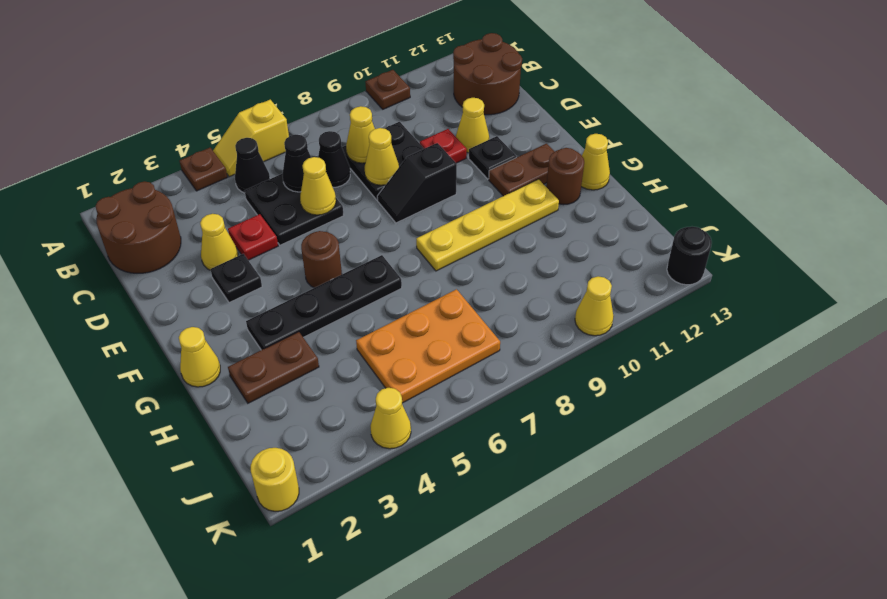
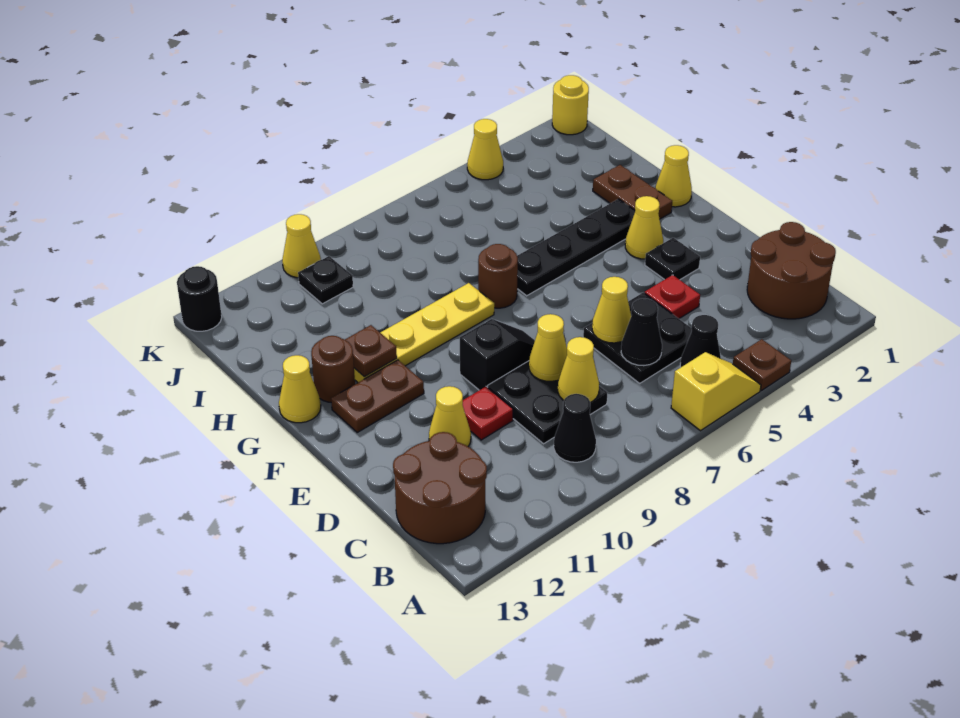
brown 1x1 plate [366,70,410,109] -> brown 1x1 plate moved to [345,325,397,377]
black 1x1 cone [318,131,350,187] -> black 1x1 cone moved to [554,394,596,462]
yellow 1x1 cone [200,214,238,270] -> yellow 1x1 cone moved to [625,196,663,259]
black 1x1 plate [469,136,516,179] -> black 1x1 plate moved to [298,256,353,304]
brown 1x1 round brick [301,231,342,288] -> brown 1x1 round brick moved to [478,244,518,308]
brown 1x2 plate [228,332,319,403] -> brown 1x2 plate turned to [593,165,672,219]
orange 2x3 plate [356,289,500,403] -> none

